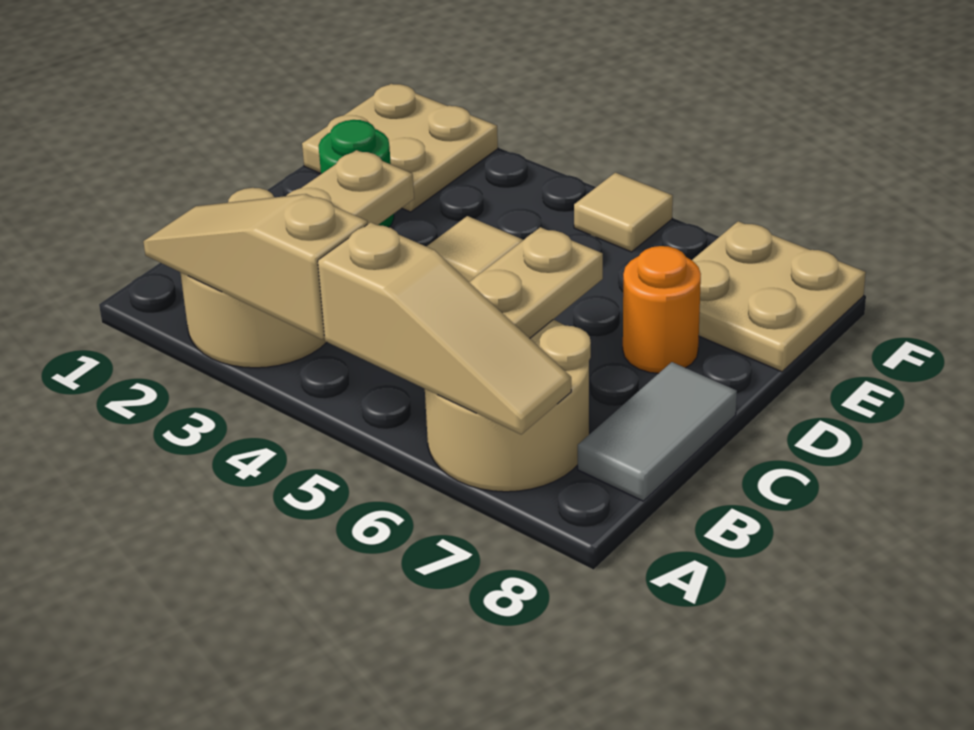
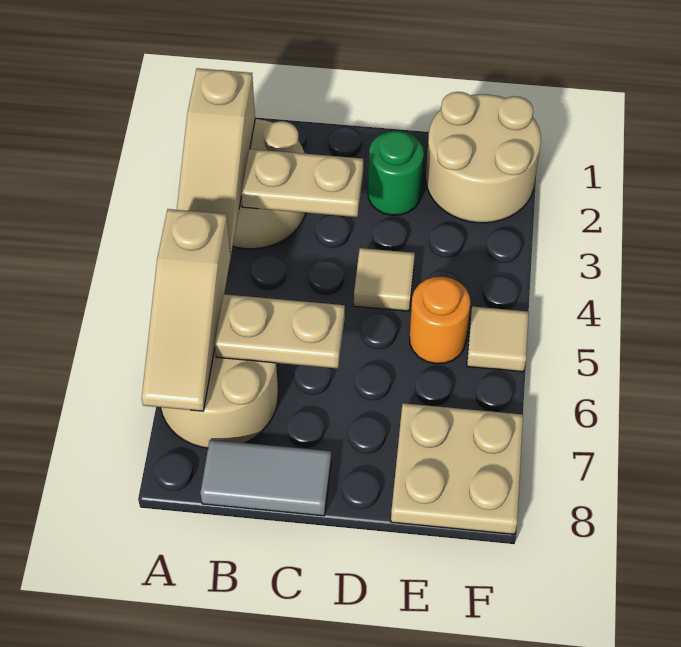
tan 1x3 slope [143,194,368,339] -> tan 1x3 slope turned to [177,68,255,255]
orange 1x1 round brick [623,246,701,373] -> orange 1x1 round brick moved to [410,277,470,364]
tan 2x2 plate [302,84,498,212] -> tan 2x2 round brick [426,92,541,223]

